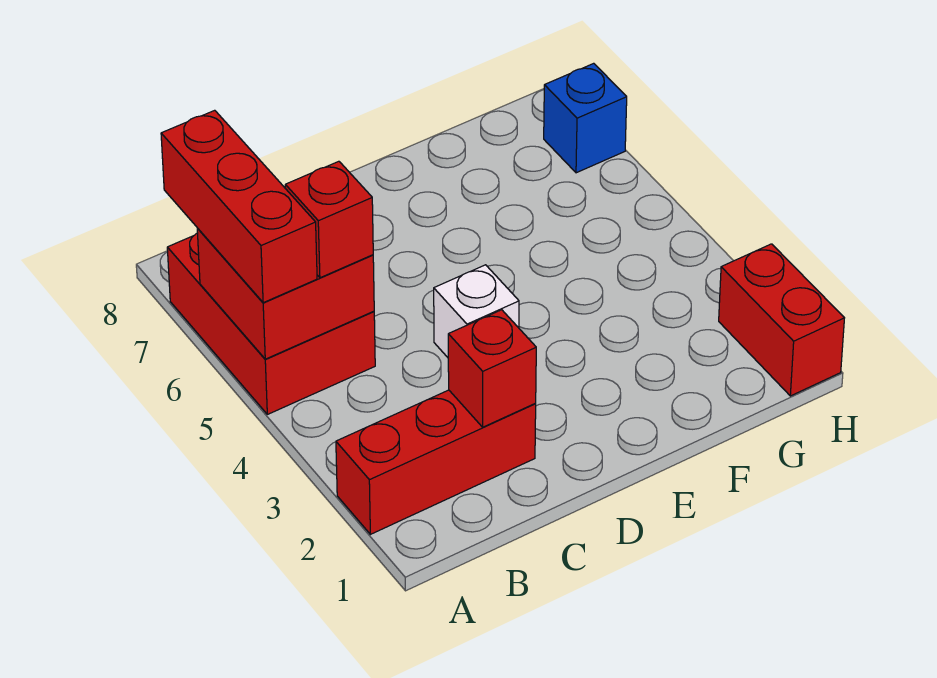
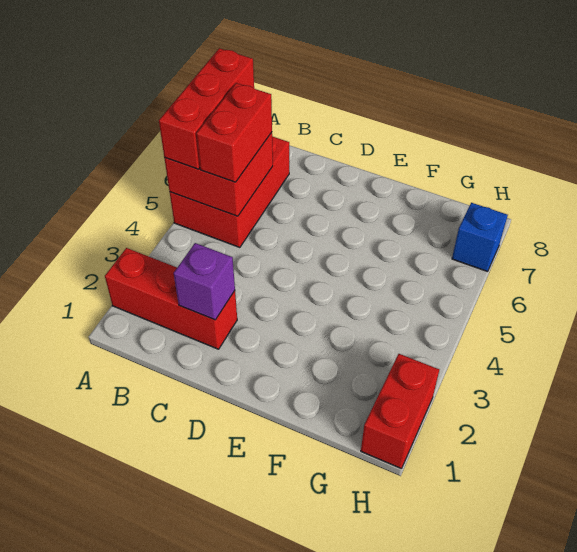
red 1x1 brick [285,161,373,278] -> red 1x2 brick [196,83,272,182]
red 1x1 brick [448,310,536,427] -> purple 1x1 brick [174,243,235,320]
white 1x1 brick [434,265,519,357] -> none

